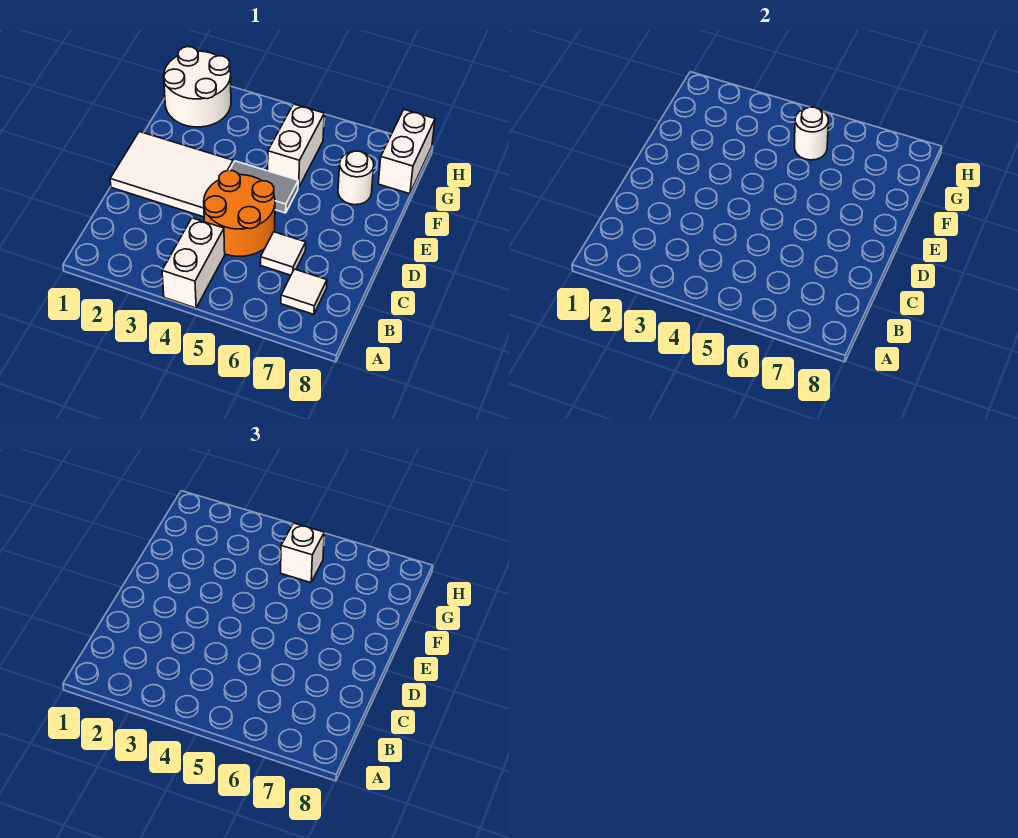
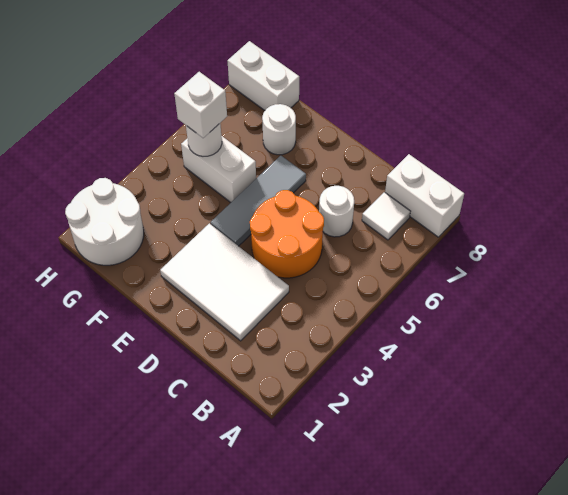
white 1x2 brick [162,218,225,308] -> white 1x2 brick moved to [385,154,464,237]
white 1x1 tile [261,232,306,275] -> white 1x1 round brick [319,186,354,237]
white 2x3 tile [110,132,233,217] -> white 2x3 tile turned to [160,223,289,341]
grey 1x2 tile [230,161,298,213] -> grey 1x3 tile [210,155,306,246]

